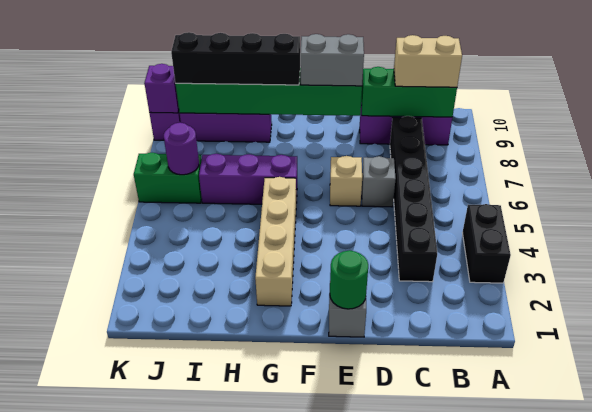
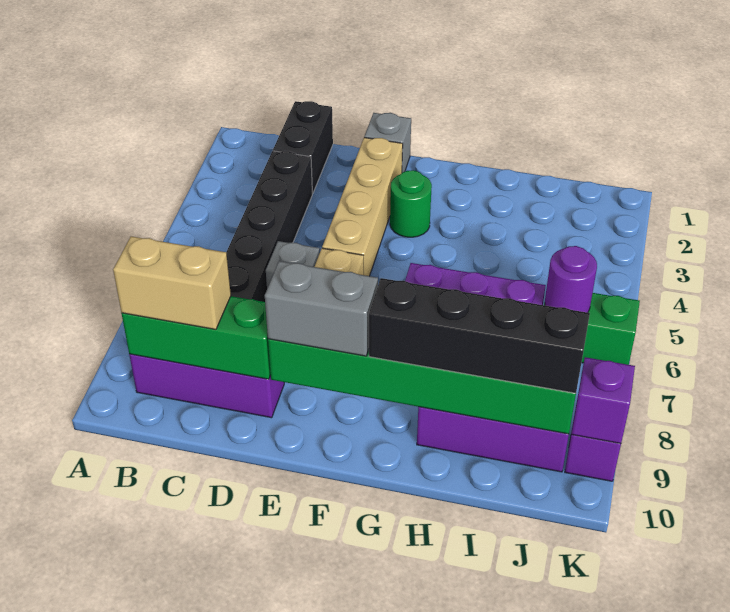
black 1x2 brick [462,204,511,283] -> black 1x2 brick moved to [273,101,333,194]
green 1x1 round brick [330,250,368,309] -> green 1x1 round brick moved to [390,170,432,237]
tan 1x4 brick [255,177,296,306] -> tan 1x4 brick moved to [322,138,403,276]

